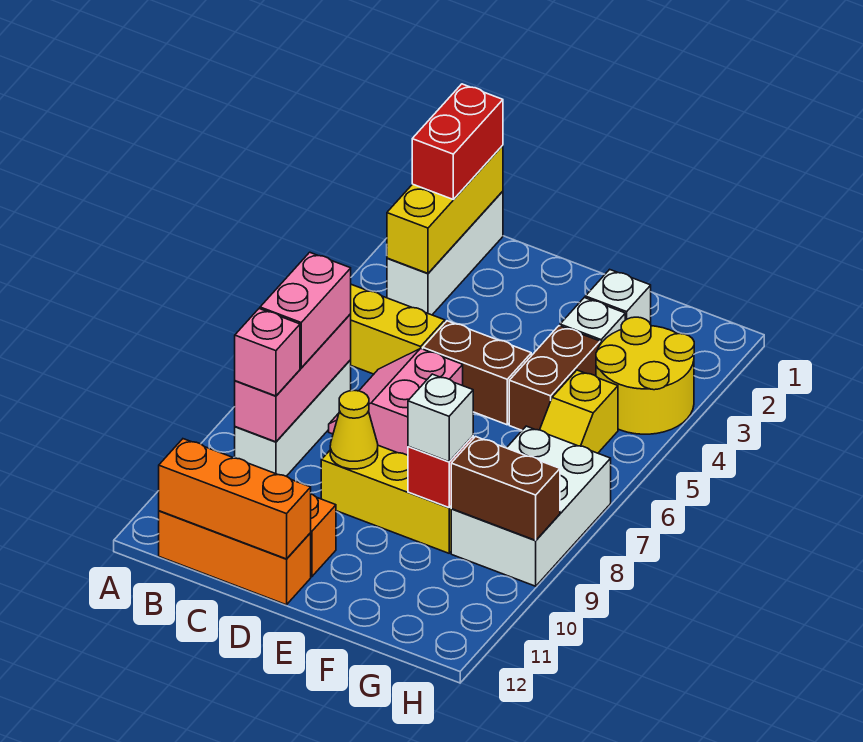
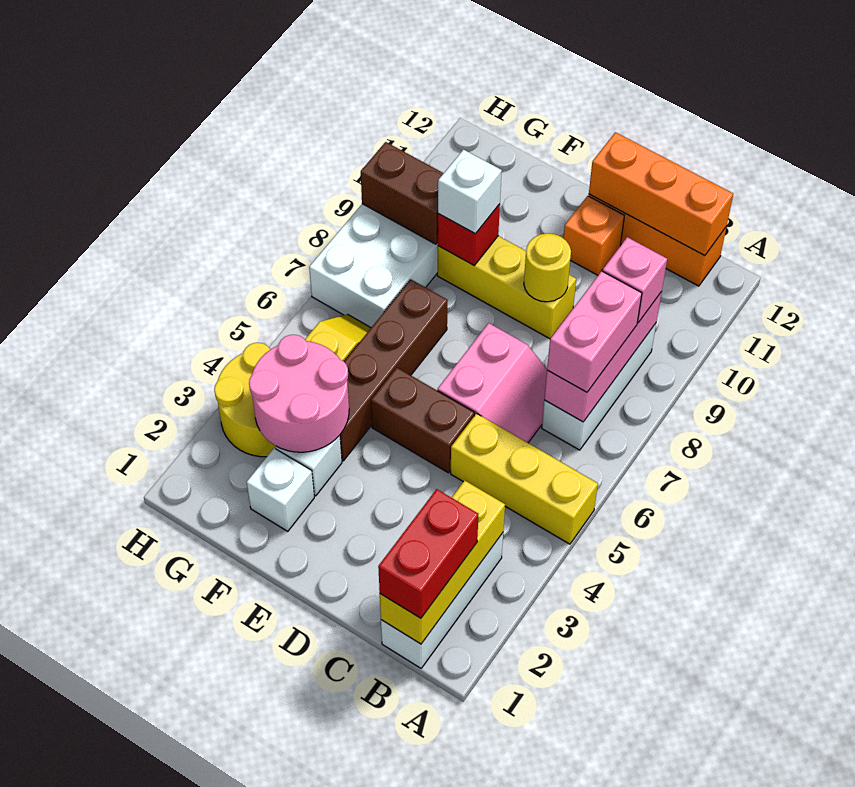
yellow 1x1 cone [330,390,378,469] -> yellow 1x1 round brick [524,233,571,302]
none -> pink 2x2 round brick [249,335,349,452]
brown 1x2 brick [509,326,600,430] -> brown 1x4 brick [340,279,448,461]

